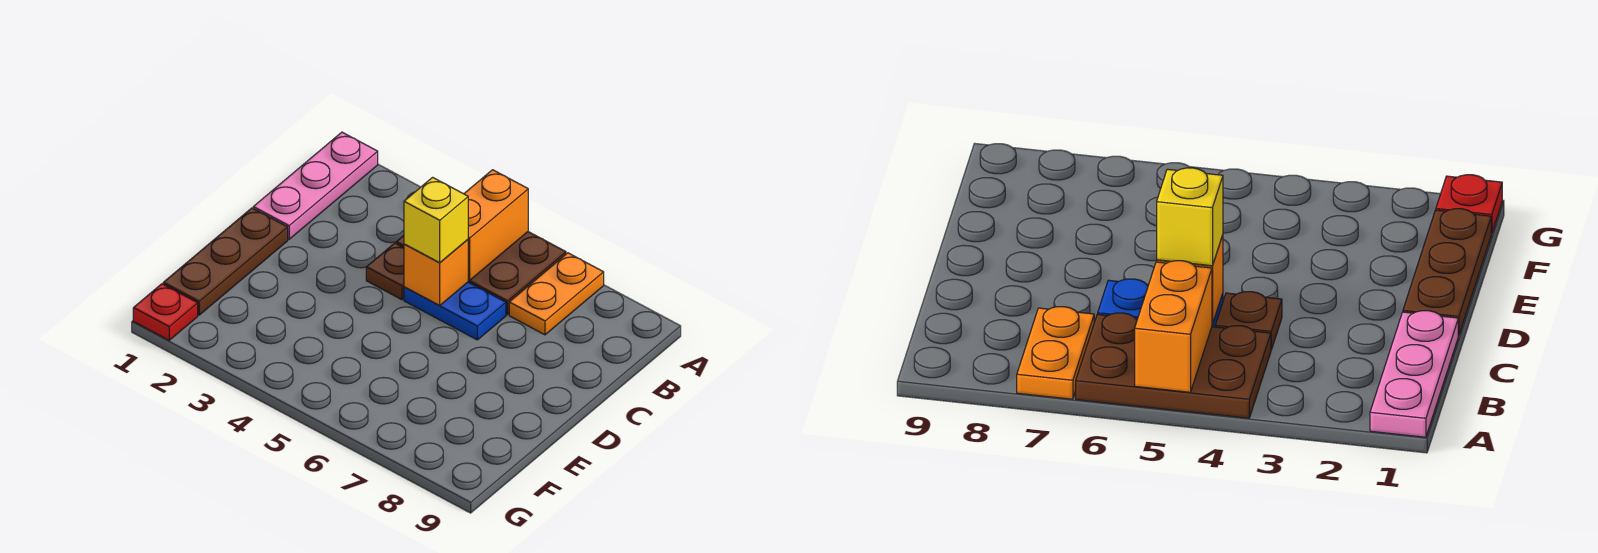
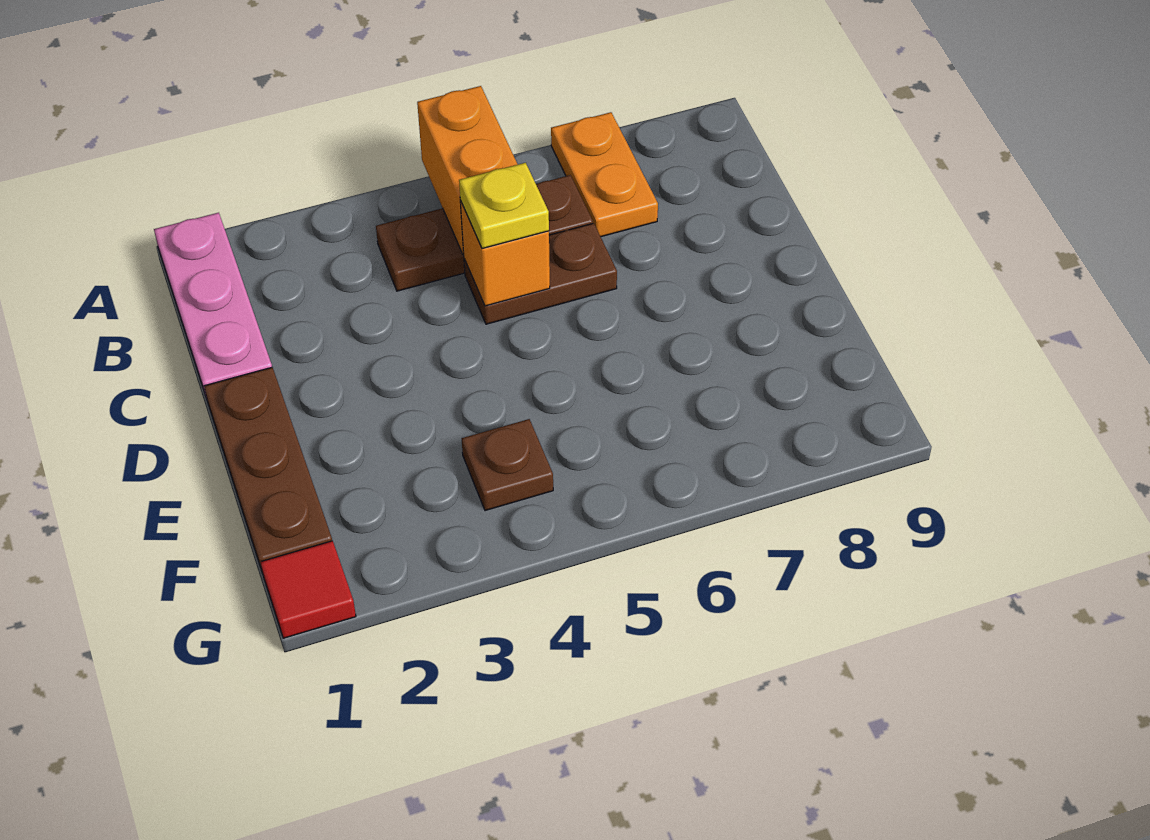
brown 2x3 plate [396,232,566,315] -> brown 1x3 plate [376,175,593,291]
brown 1x1 plate [366,243,404,300] -> brown 1x1 plate moved to [462,419,553,511]
blue 1x2 plate [404,282,506,340] -> brown 1x2 plate [464,223,617,324]
yellow 1x1 brick [404,177,468,263] -> yellow 1x1 plate [459,163,549,249]
red 1x1 plate [133,284,198,340] -> red 1x1 tile [261,541,356,638]

